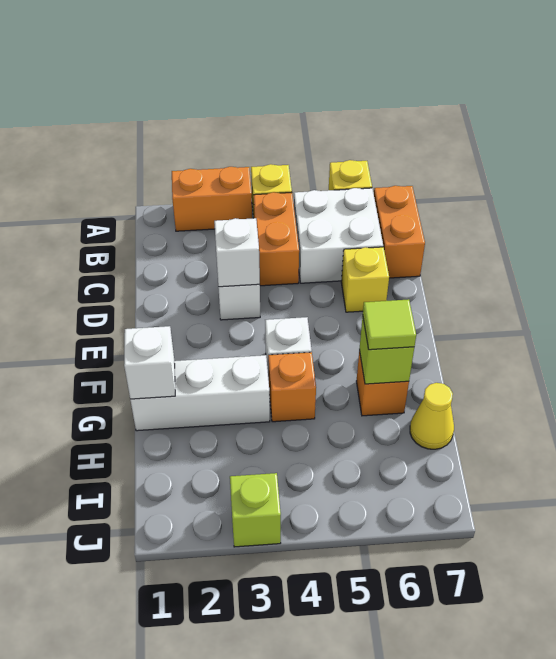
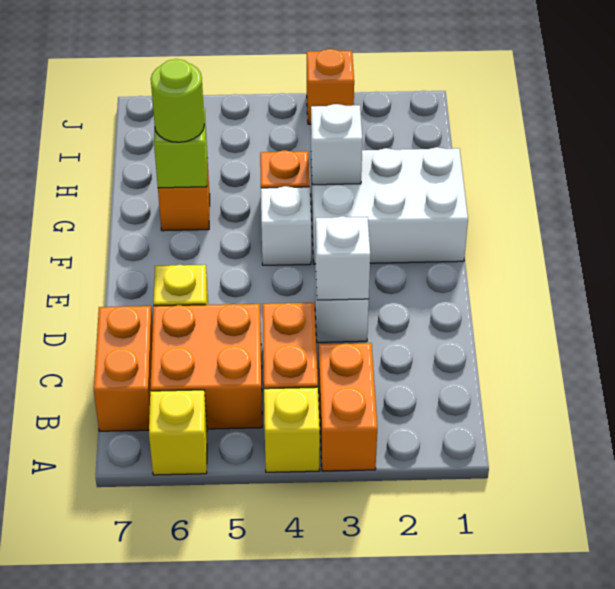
orange 1x2 brick [172,167,252,231] -> orange 1x2 brick turned to [319,343,377,471]
white 2x2 brick [294,188,383,283] -> orange 2x2 brick [150,304,262,429]
white 1x3 brick [130,355,270,431] -> white 2x3 brick [311,147,468,264]
white 1x1 brick [124,326,175,399] -> white 1x1 brick moved to [311,104,362,185]
lime 1x1 tile [363,299,416,350] -> lime 1x1 round brick [151,59,204,142]
yellow 1x1 cone [410,383,454,449] -> none
lime 1x1 brick [230,473,281,547] -> orange 1x1 brick [307,49,354,124]

